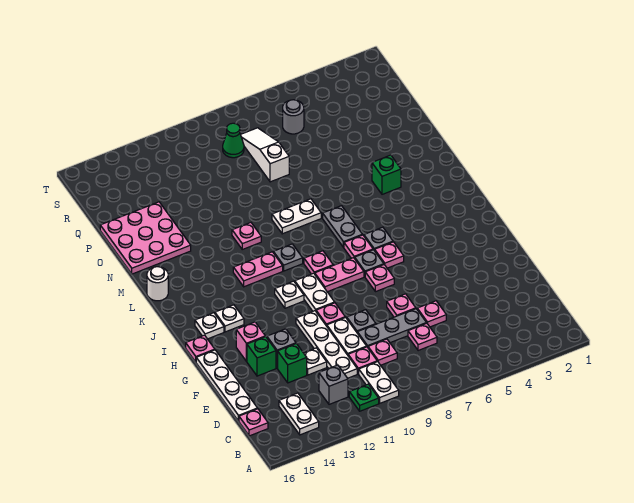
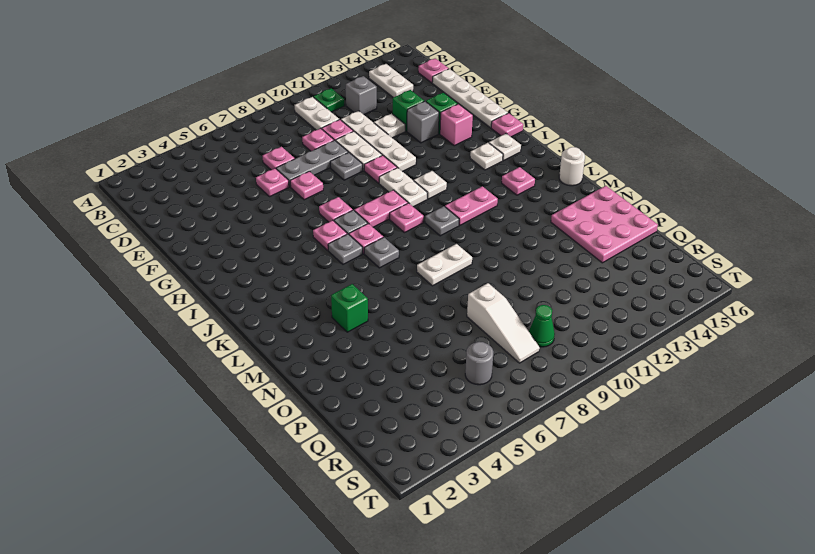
grey 1x2 plate [323,206,362,248] -> grey 1x1 plate [364,237,399,268]
pink 1x1 plate [232,223,261,249] -> pink 1x1 plate moved to [502,167,535,195]

